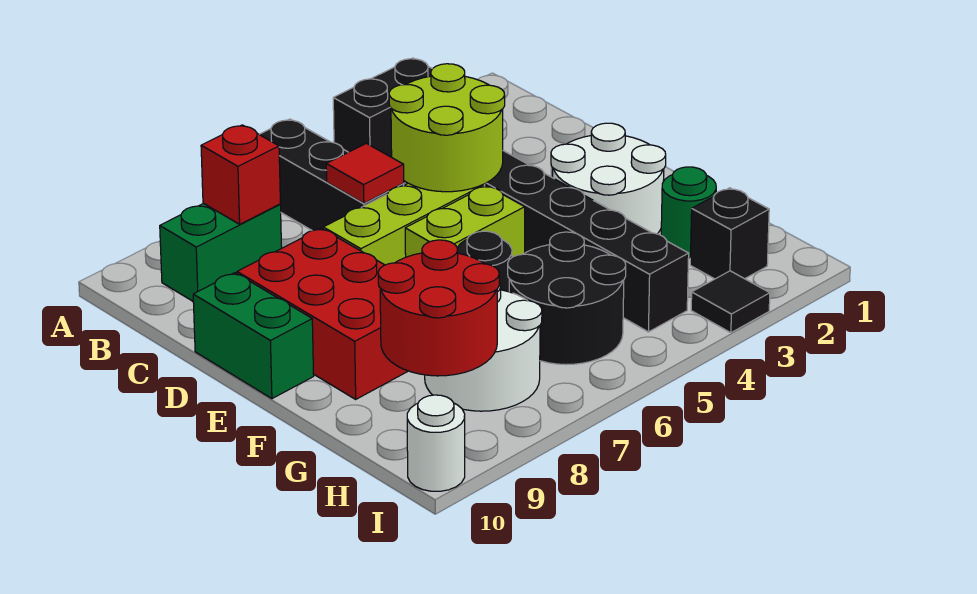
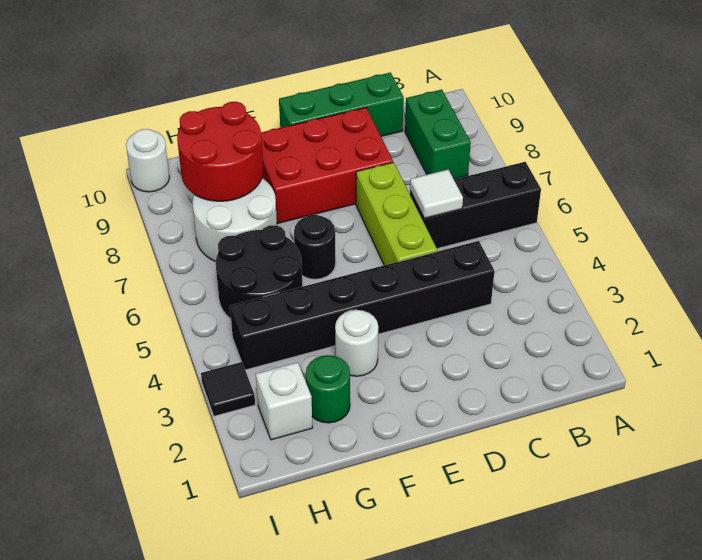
black 1x2 brick [333,58,432,157] -> none
red 1x1 brick [201,125,280,224] -> none
lime 2x2 round brick [389,64,505,192] -> none
red 1x1 tile [326,143,404,203] -> white 1x1 tile [410,170,463,218]
green 1x2 brick [193,273,314,399] -> green 1x3 brick [279,73,404,136]
white 2x2 round brick [551,123,666,234] -> white 1x1 round brick [335,310,378,376]
lime 1x2 brick [405,186,525,257] -> none
black 1x1 brick [690,188,769,279] -> white 1x1 brick [256,362,312,440]

